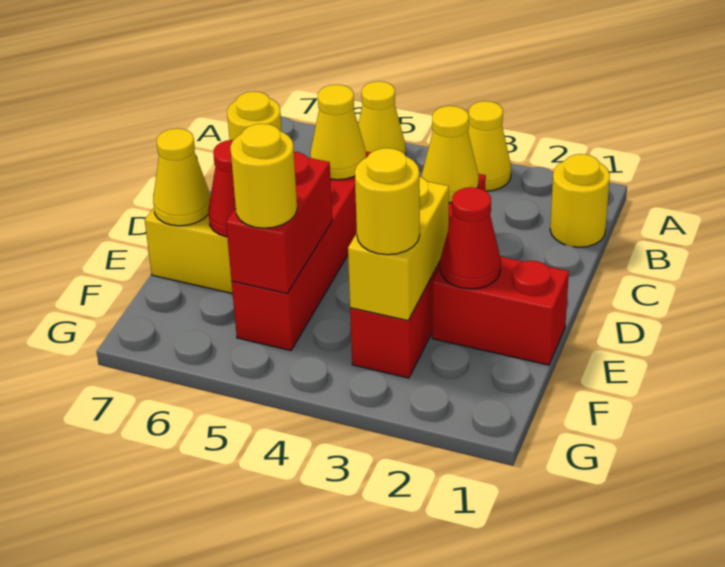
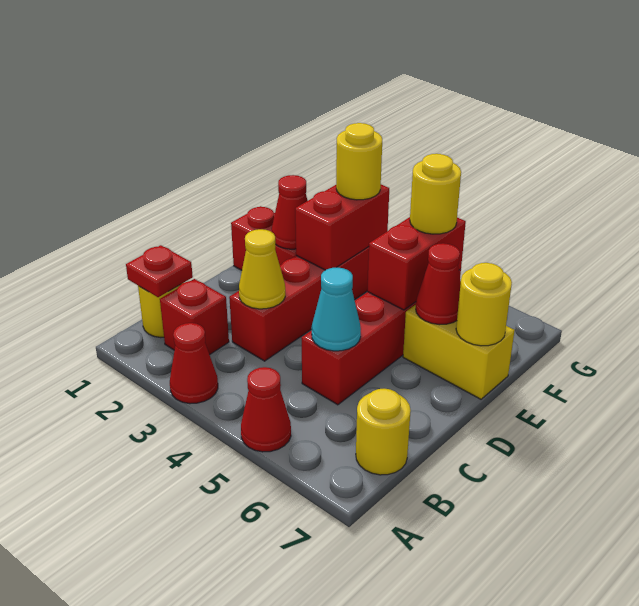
yellow 1x1 cone [468,101,511,191] -> red 1x1 cone [170,323,218,404]
yellow 1x1 cone [358,81,406,155] -> red 1x1 cone [241,367,291,452]
none -> red 1x1 plate [126,245,193,297]
none -> red 1x1 brick [160,279,229,355]
yellow 1x1 cone [310,85,366,180] -> cyan 1x1 cone [312,267,361,351]
yellow 1x2 brick [348,177,449,321] -> red 1x2 brick [295,185,389,270]
yellow 1x1 cone [153,128,210,226] -> yellow 1x1 round brick [456,263,512,346]

